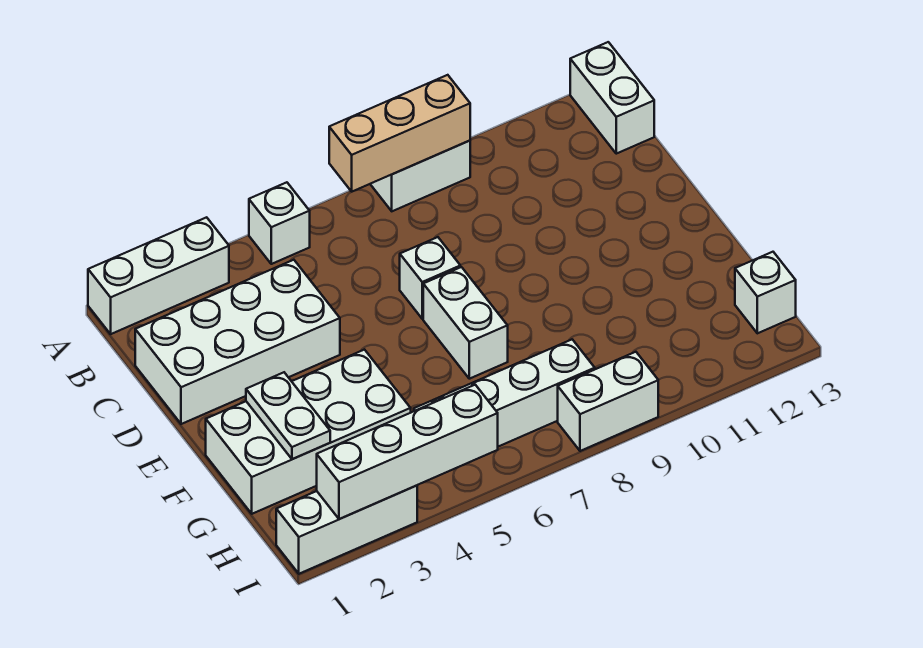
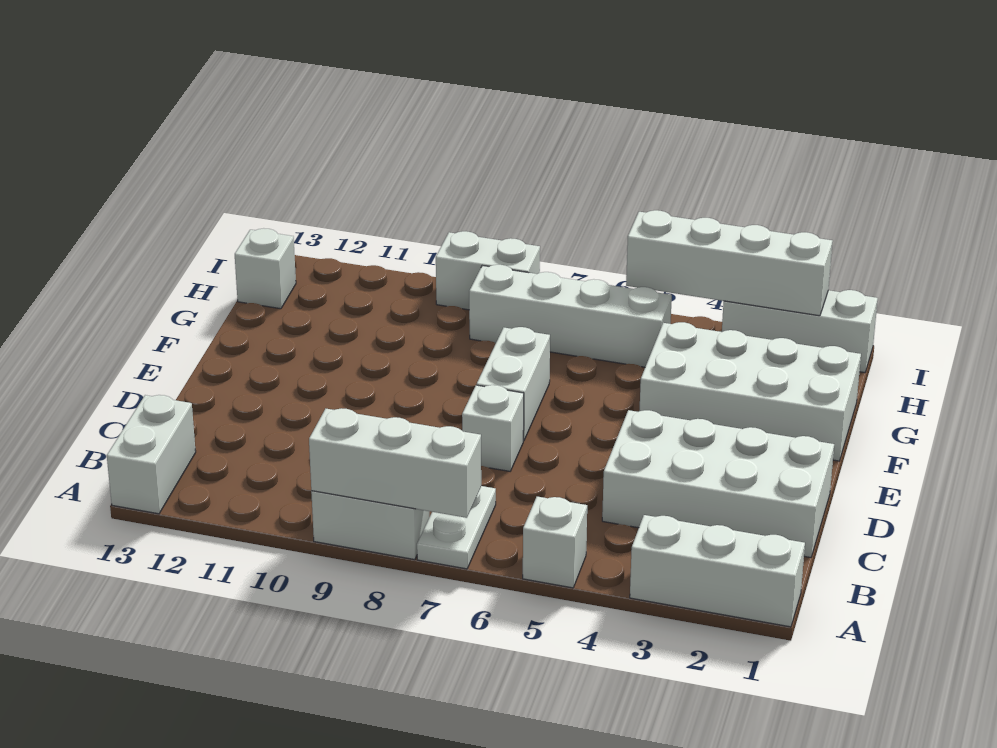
tan 1x3 brick [329,75,470,192] -> white 1x3 brick [309,408,481,518]
white 1x2 plate [246,372,330,459] -> white 1x2 plate moved to [417,486,496,569]

